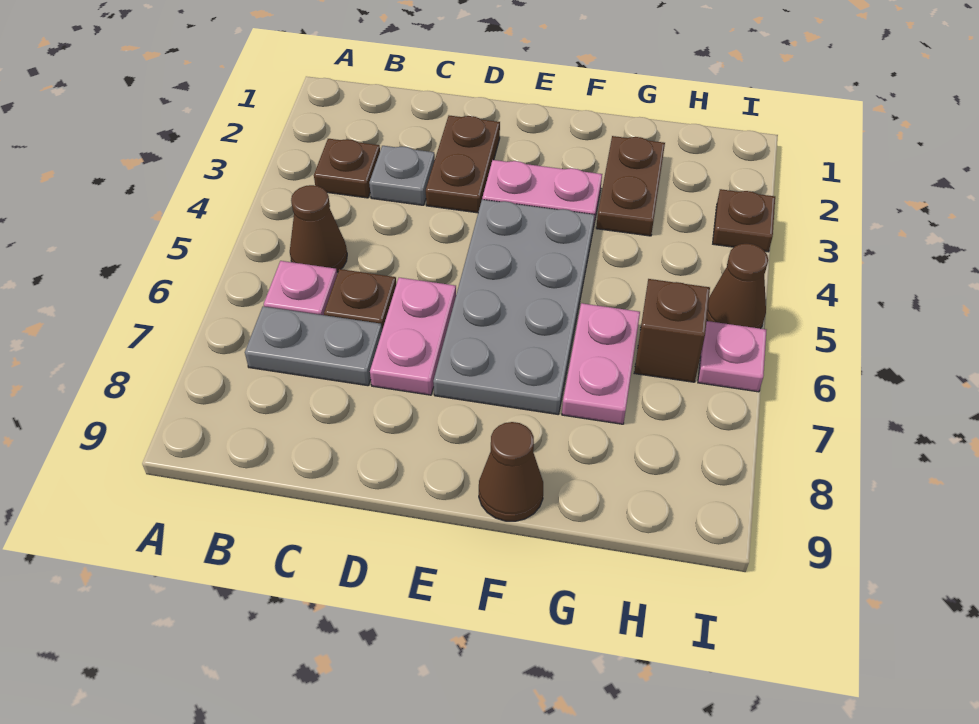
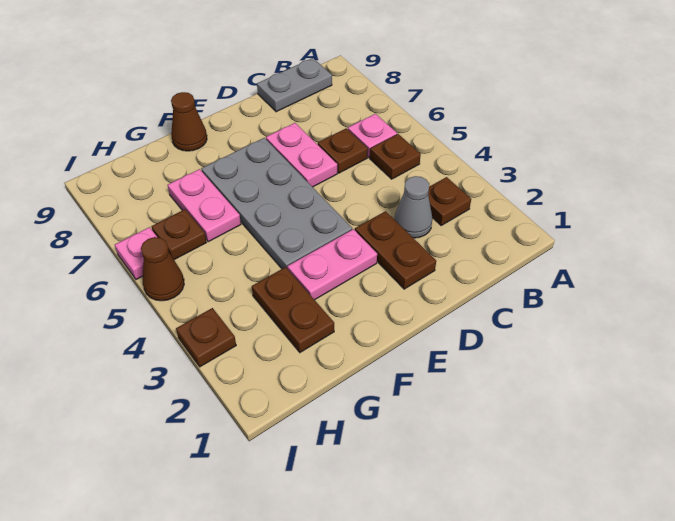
brown 1x1 cone [290,185,347,272] -> brown 1x1 plate [370,134,421,179]
grey 1x2 plate [245,306,382,386] -> grey 1x2 plate moved to [257,58,332,112]
grey 1x1 plate [369,146,435,205] -> grey 1x1 cone [394,176,433,238]
brown 1x1 brick [634,279,710,382] -> brown 1x1 plate [151,209,206,260]

